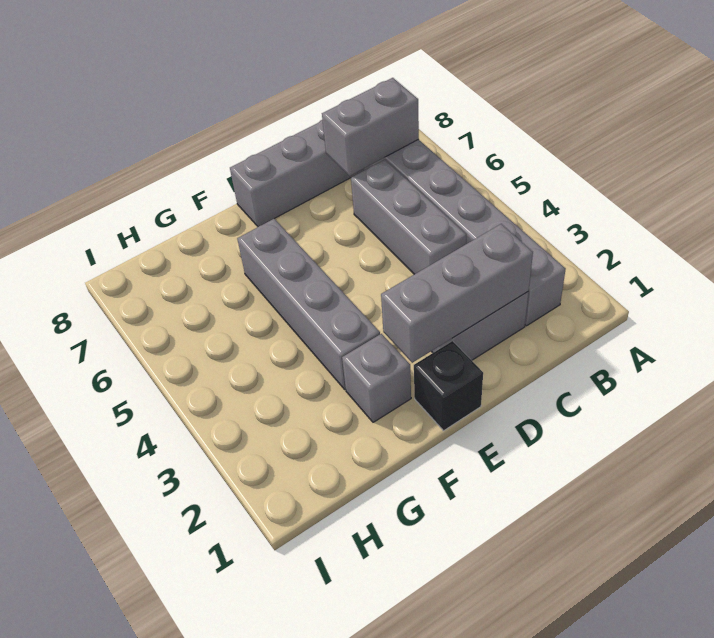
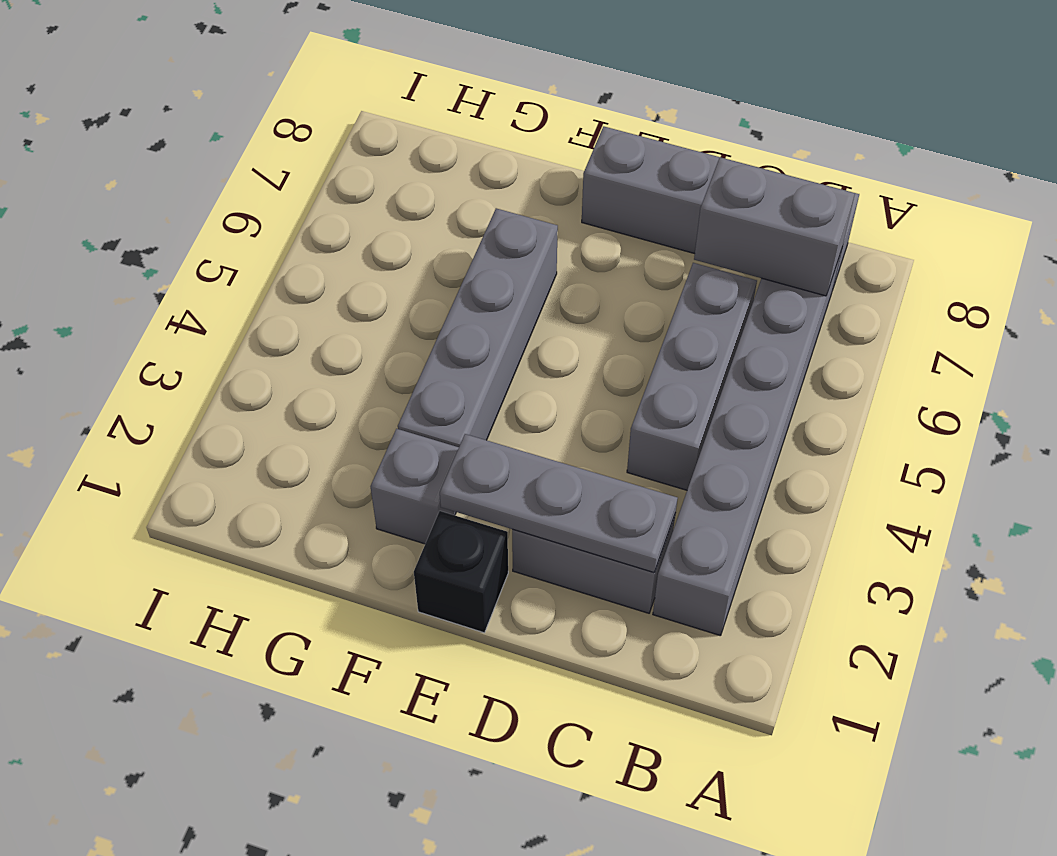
grey 1x3 brick [381,224,533,363] -> grey 1x3 plate [440,434,678,572]

